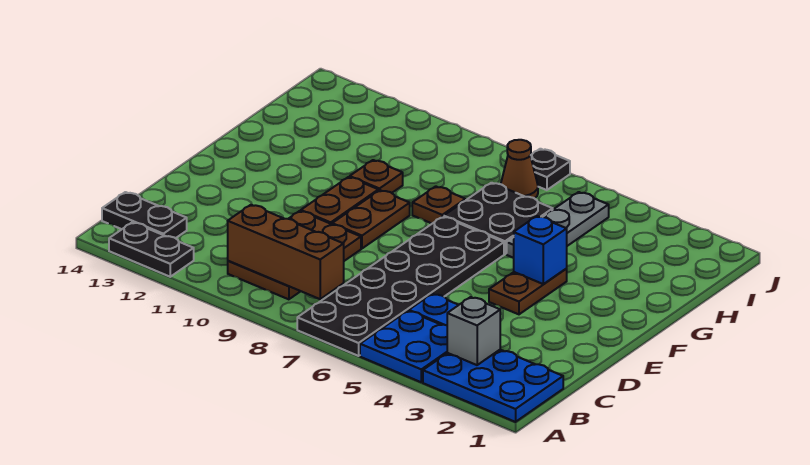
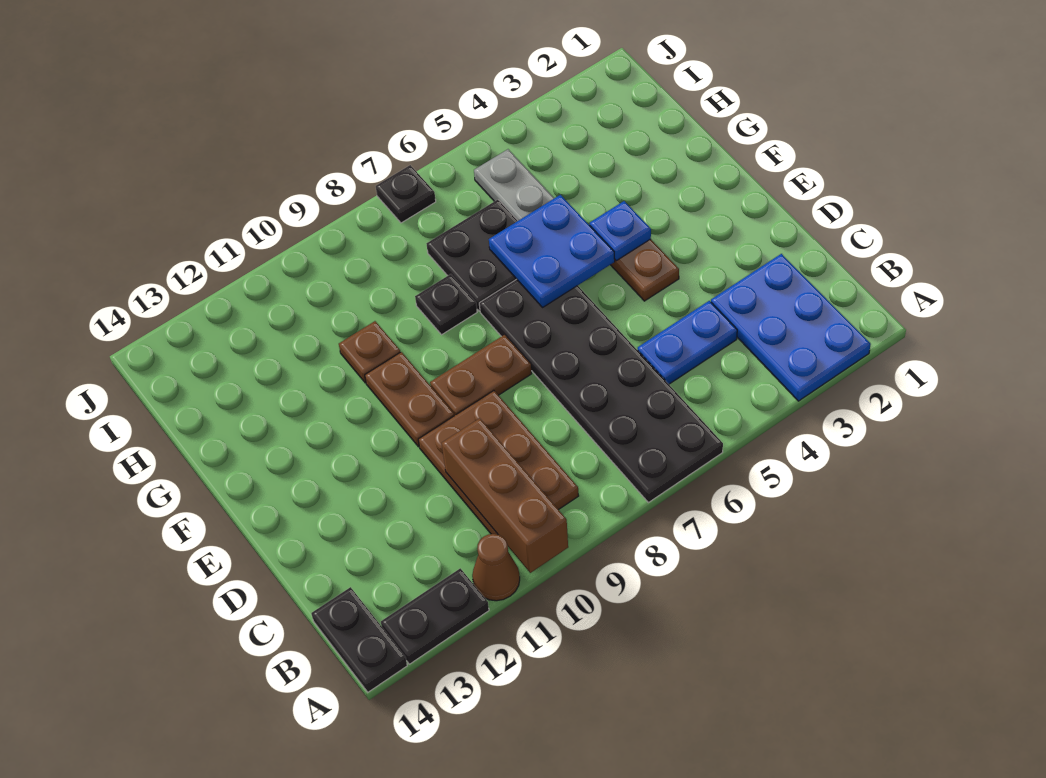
blue 2x3 plate [423,350,563,422] -> blue 2x3 plate turned to [711,254,871,401]
blue 2x2 plate [360,311,447,382] -> blue 2x2 plate moved to [489,195,615,307]
grey 1x1 brick [447,297,500,365] -> none
brown 1x3 brick [228,205,344,299] -> brown 1x3 brick turned to [442,418,568,573]
black 1x2 plate [102,192,187,238] -> black 1x2 plate turned to [311,587,407,692]
brown 1x2 plate [332,190,410,248] -> brown 1x2 plate turned to [430,335,532,416]
blue 1x1 brick [514,216,567,284] -> blue 1x1 plate [590,201,651,261]
brown 1x1 plate [412,186,466,223] -> black 1x1 plate [415,274,477,335]
brown 1x1 cone [501,140,538,199] -> brown 1x1 cone moved to [472,534,520,601]

